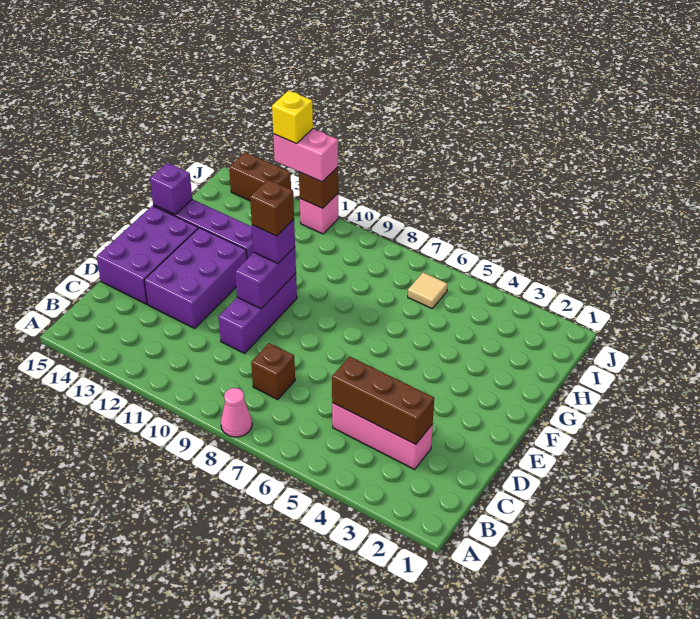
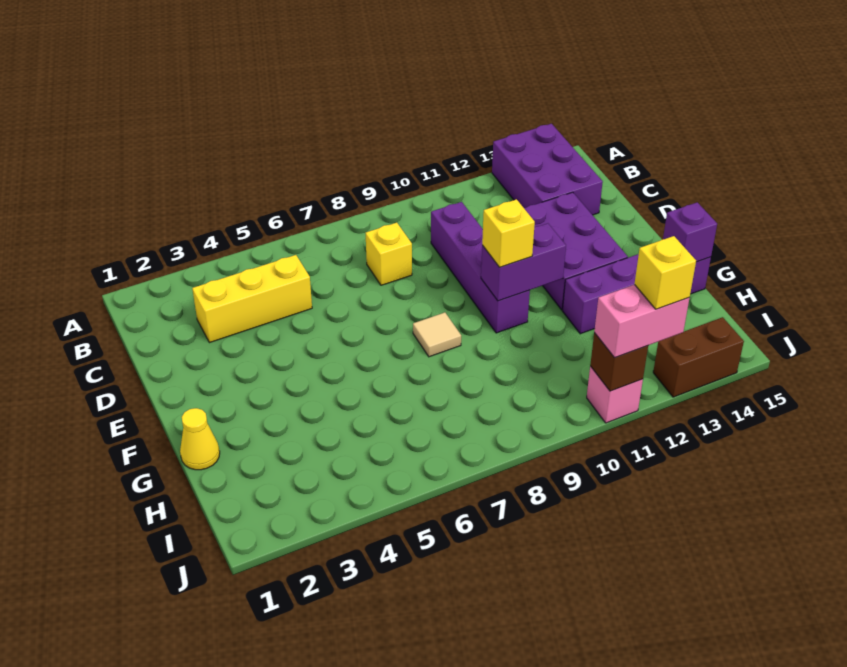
pink 1x1 cone [221,388,252,437] -> none
pink 1x3 brick [332,403,433,469] -> yellow 1x3 brick [192,255,312,343]
brown 1x3 brick [332,356,434,444] -> none
brown 1x1 brick [251,343,295,399] -> yellow 1x1 brick [366,222,412,285]
purple 1x3 brick [219,273,297,353] -> purple 1x4 brick [431,202,530,333]
purple 2x3 brick [97,206,198,304] -> purple 2x3 brick moved to [492,124,603,215]
purple 1x2 brick [235,247,296,309] -> purple 1x2 brick turned to [481,223,566,301]
purple 1x1 brick [252,219,295,263] -> yellow 1x1 brick [482,199,535,267]
brown 1x1 brick [250,179,294,236] -> none
none -> yellow 1x1 cone [180,408,220,470]
tan 1x1 tile [408,272,448,308] -> tan 1x1 tile moved to [413,312,461,357]

